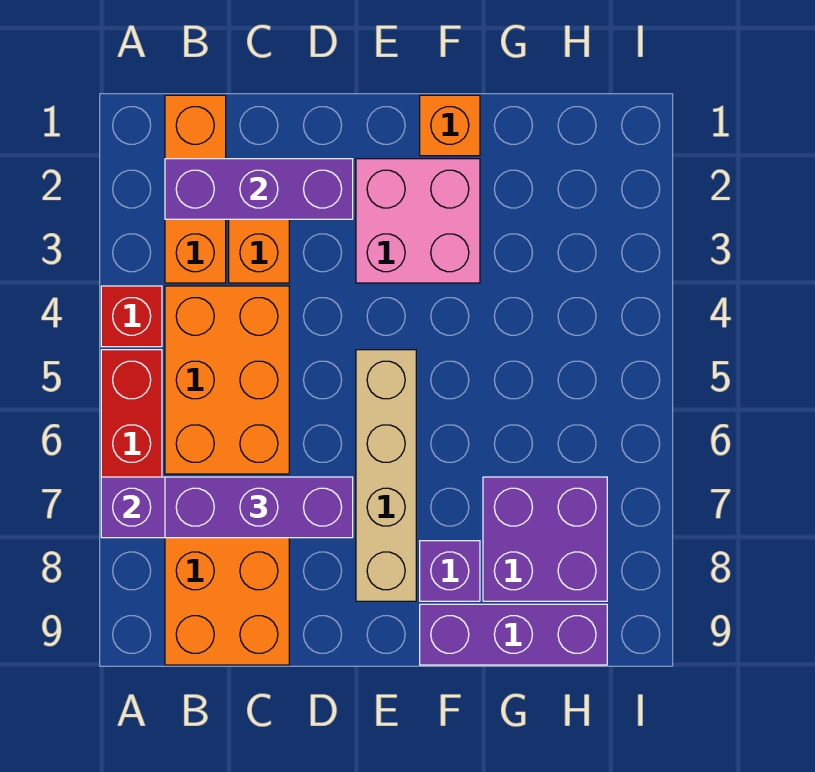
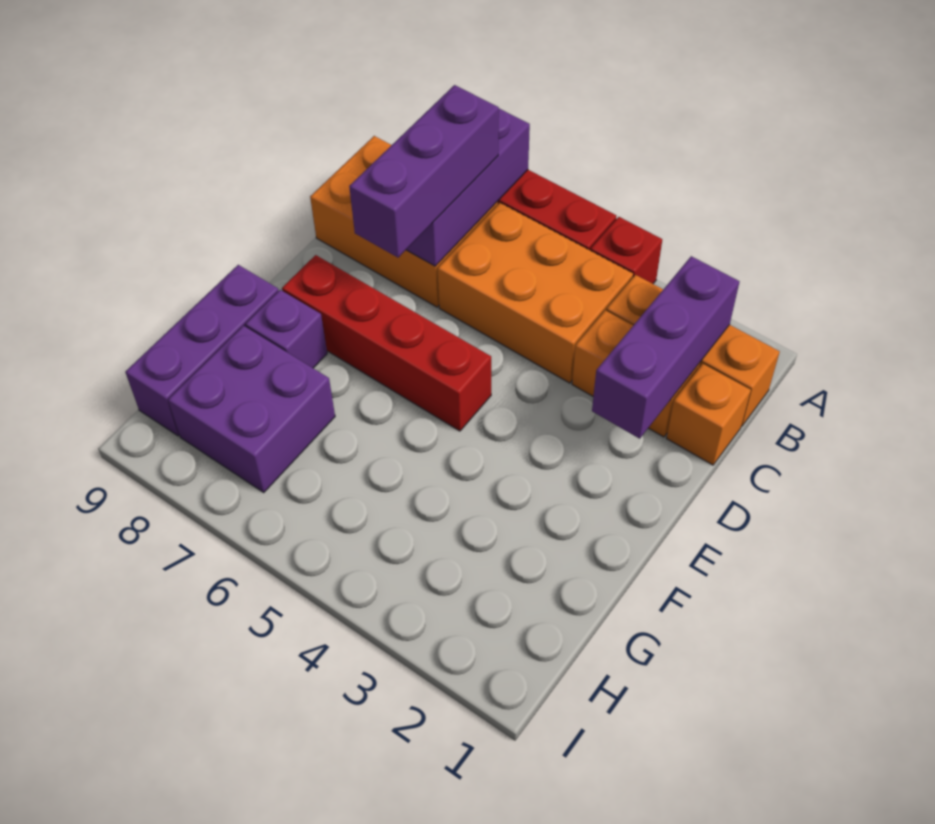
pink 2x2 brick [356,159,480,283] -> none
tan 1x4 brick [356,350,416,601] -> red 1x4 brick [282,255,491,431]
orange 1x1 brick [420,95,480,156] -> orange 1x1 brick moved to [666,364,751,465]

